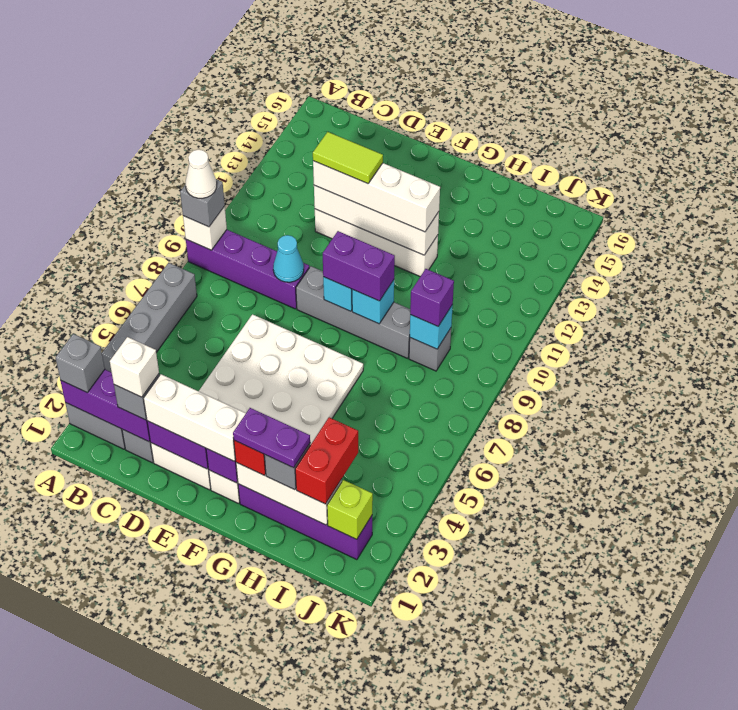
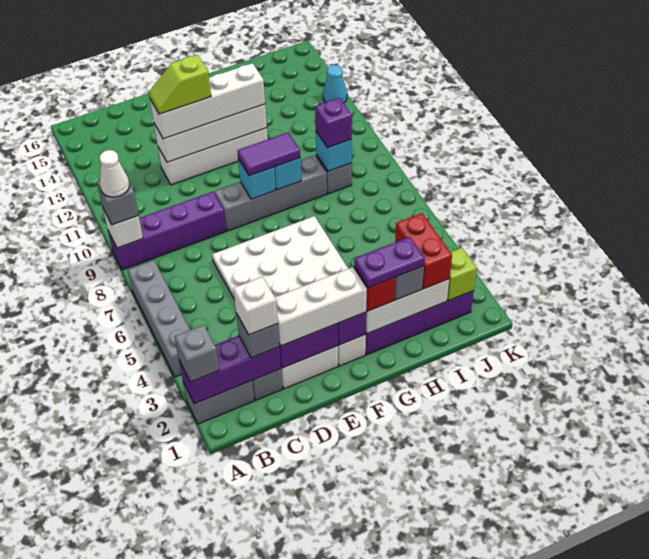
cyan 1x1 cone [273,235,304,282] -> cyan 1x1 cone moved to [323,65,347,103]
lime 1x2 tile [313,132,383,184] -> lime 1x2 slope [149,55,211,114]
purple 1x2 brick [323,231,395,301] -> purple 1x2 tile [237,132,300,176]

